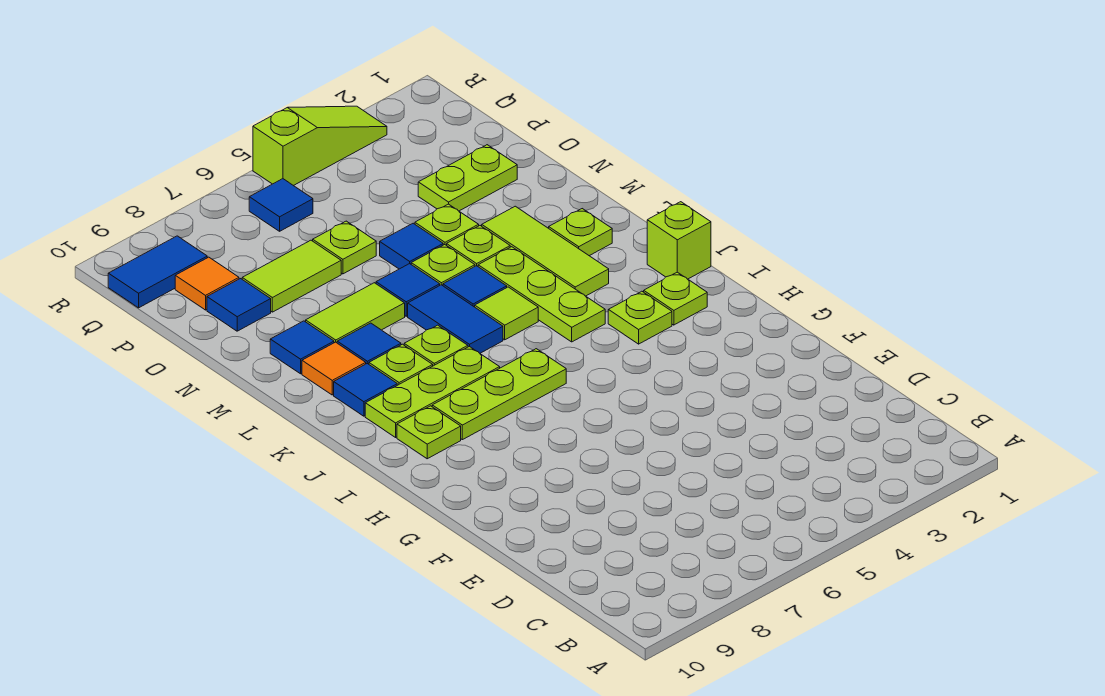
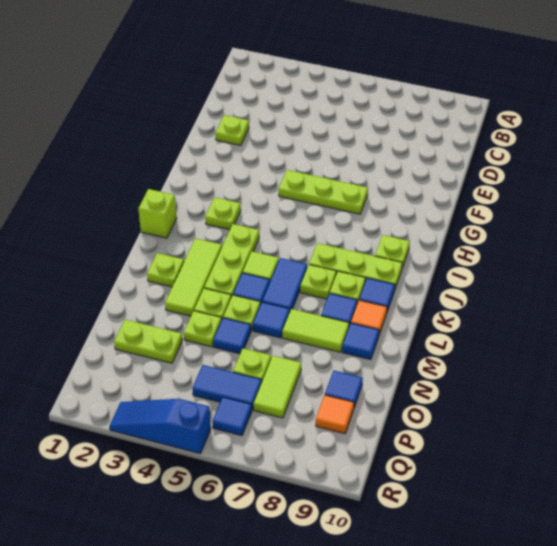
lime 1x1 plate [644,272,707,325] -> lime 1x1 plate moved to [216,115,249,146]
lime 1x3 plate [432,349,566,440] -> lime 1x3 plate moved to [279,170,368,214]
lime 1x2 tile [242,240,341,312] -> lime 1x2 tile turned to [254,356,301,418]
blue 1x2 tile [108,236,207,308] -> blue 1x2 tile moved to [192,365,262,410]
lime 1x3 slope [253,106,387,186] -> blue 1x3 slope [109,399,211,454]

